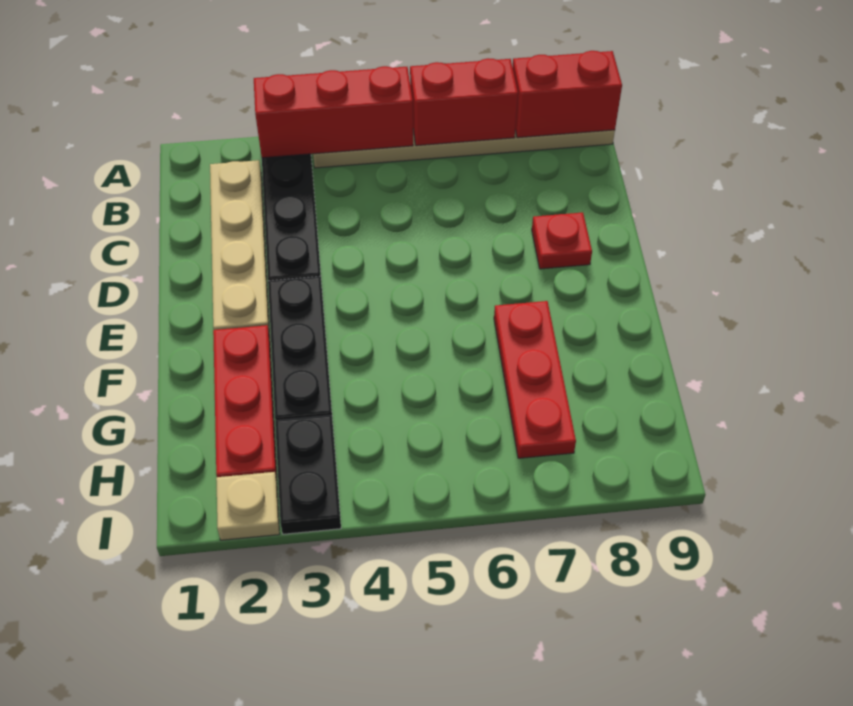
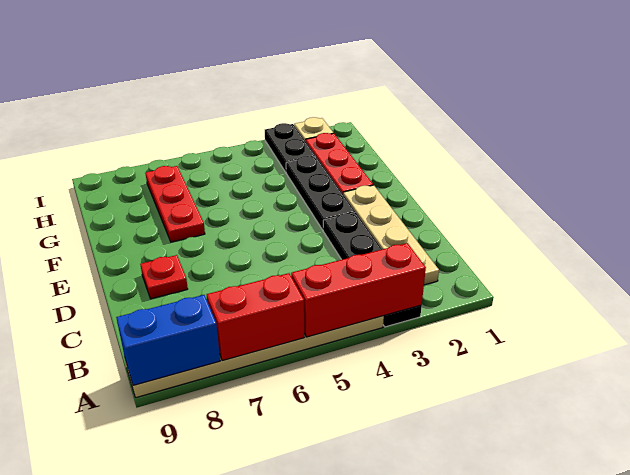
red 1x2 brick [513,51,622,138] -> blue 1x2 brick [116,295,220,385]

